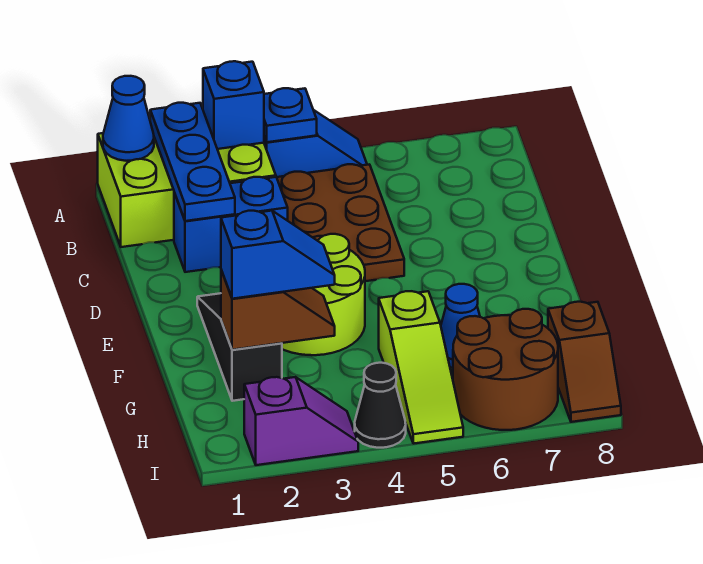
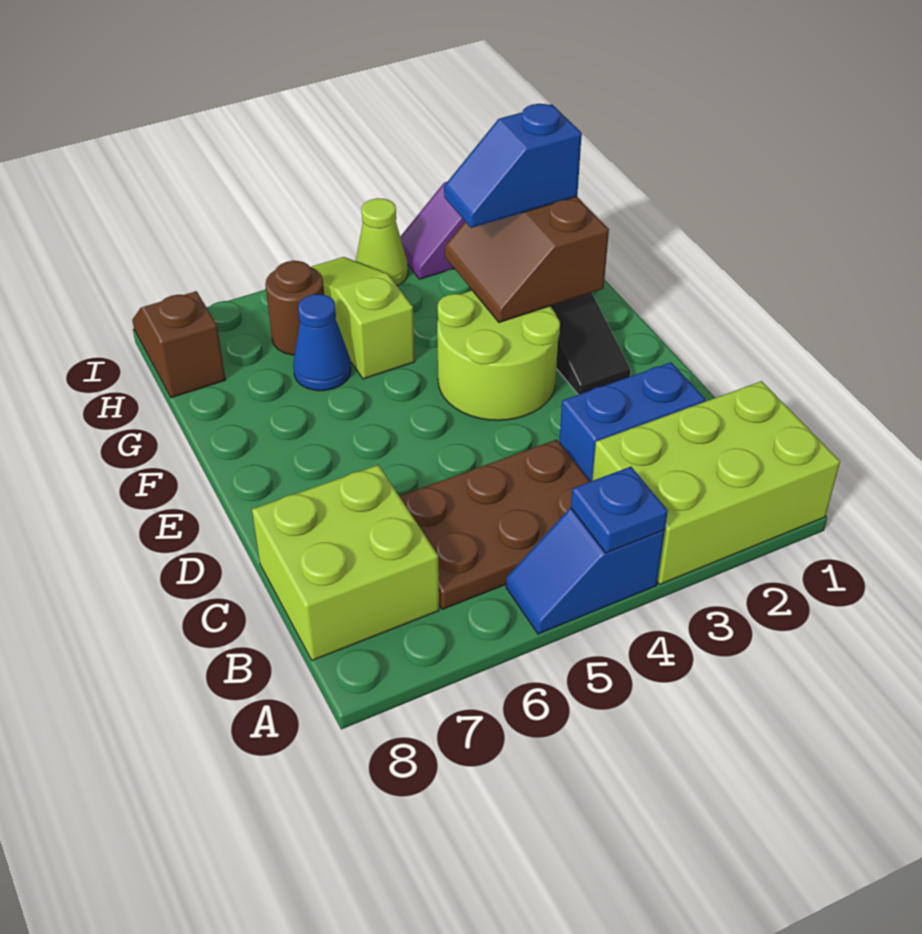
blue 1x1 cone [103,76,154,161] -> none
blue 1x3 plate [150,103,235,221] -> none
blue 1x1 brick [203,61,264,149] -> none
brown 2x3 plate [277,164,404,281] -> brown 2x3 plate turned to [400,440,590,609]
none -> lime 2x2 brick [252,465,439,660]
brown 1x2 slope [221,270,335,350] -> brown 2x2 slope [445,196,609,323]
brown 2x2 round brick [453,309,558,430] -> brown 1x1 round brick [265,261,324,355]
black 1x1 cone [355,363,406,448] -> lime 1x1 cone [356,198,408,286]

